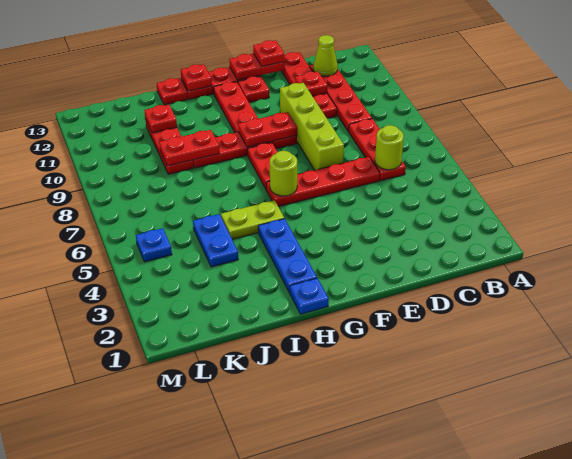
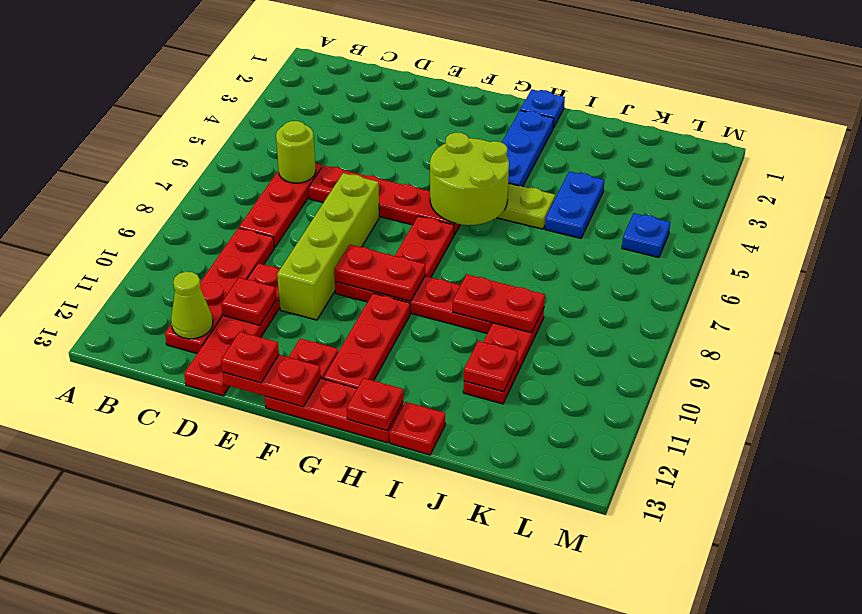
lime 1x1 round brick [270,151,297,196] -> lime 2x2 round brick [430,133,509,225]

